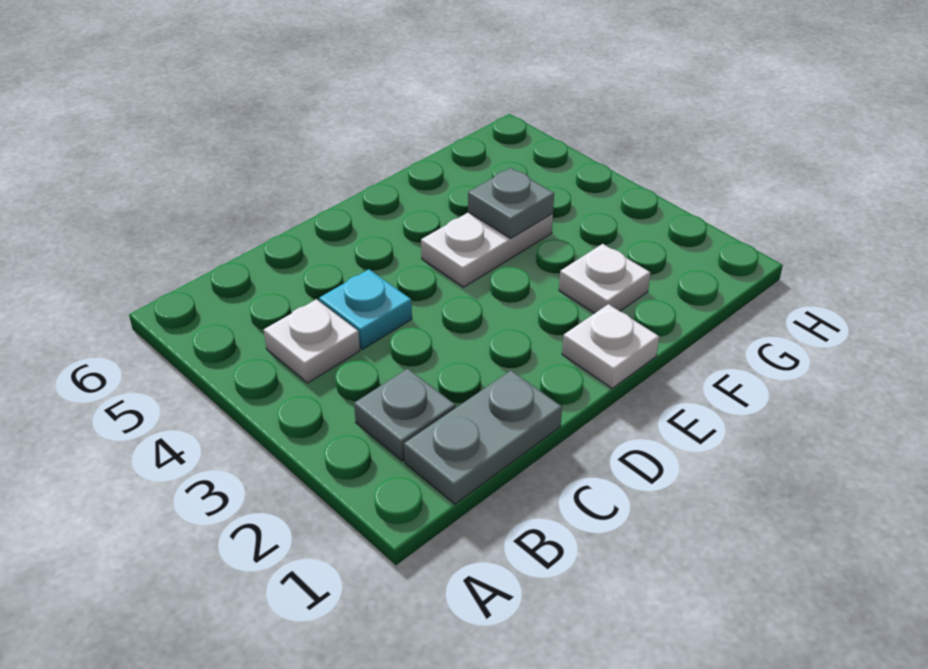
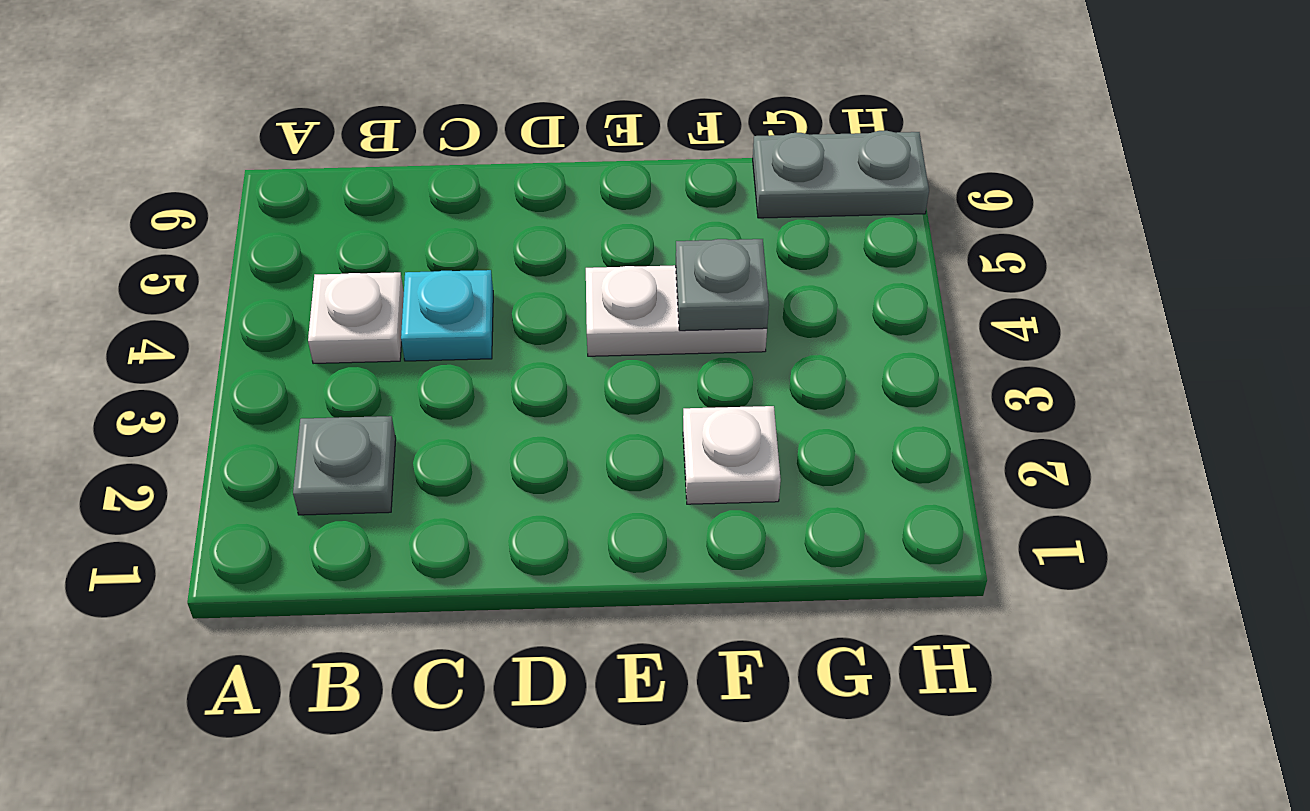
grey 1x2 plate [404,371,562,504] -> grey 1x2 plate moved to [753,131,929,218]
white 1x1 plate [562,304,659,388] -> none

